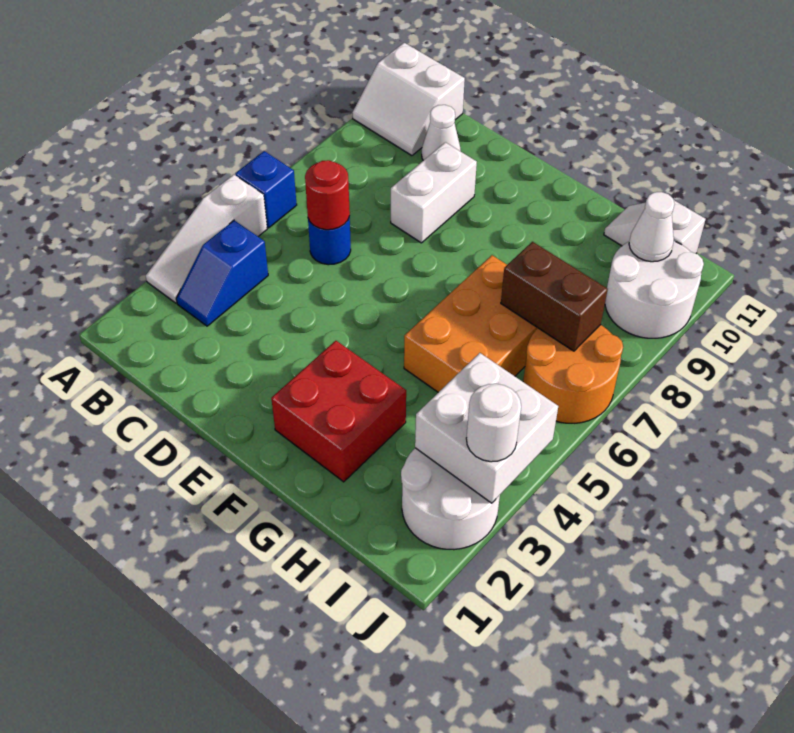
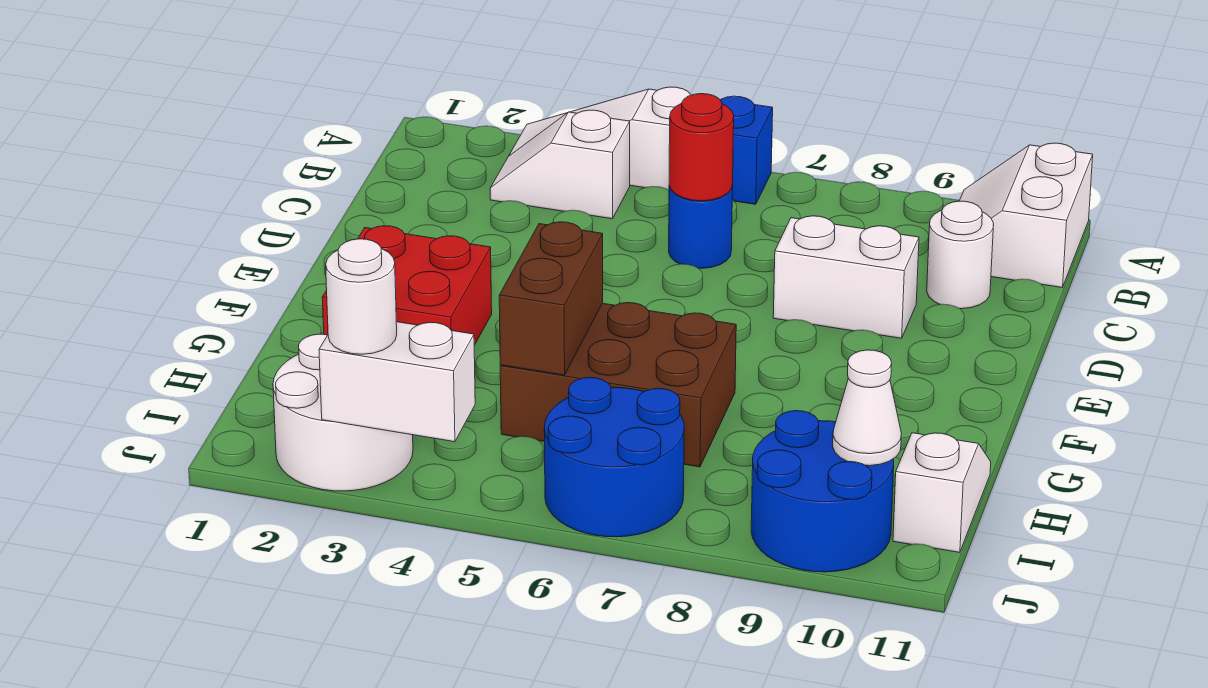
blue 1x2 slope [176,220,268,326] -> white 1x2 slope [490,110,630,219]
white 1x1 cone [422,105,461,160] -> white 1x1 round brick [927,201,994,309]
orange 2x3 brick [404,255,537,392] -> brown 2x3 brick [500,303,736,467]
brown 1x2 brick [501,242,608,351] -> brown 1x2 brick moved to [499,222,603,375]
white 2x2 brick [415,353,558,503] -> white 1x2 brick [319,322,475,442]
orange 2x2 round brick [523,325,623,423] -> blue 2x2 round brick [544,377,684,537]
white 2x2 round brick [605,241,704,338] -> blue 2x2 round brick [751,411,894,572]

